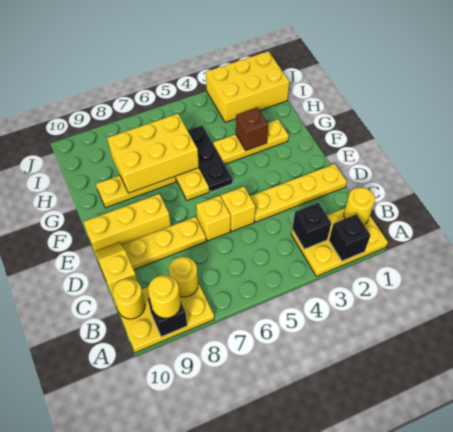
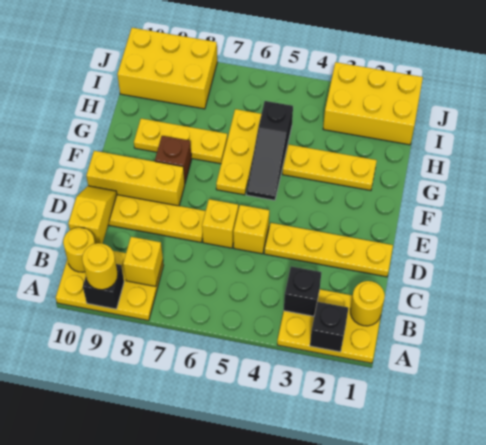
yellow 1x1 round brick [169,257,198,297] -> yellow 1x1 brick [123,237,163,286]
black 1x3 plate [188,126,232,192] -> black 1x3 slope [246,101,293,200]
brown 1x1 brick [236,107,268,151] -> brown 1x1 brick moved to [155,136,192,183]
yellow 2x3 brick [107,114,199,193] -> yellow 2x3 brick moved to [117,28,217,109]

